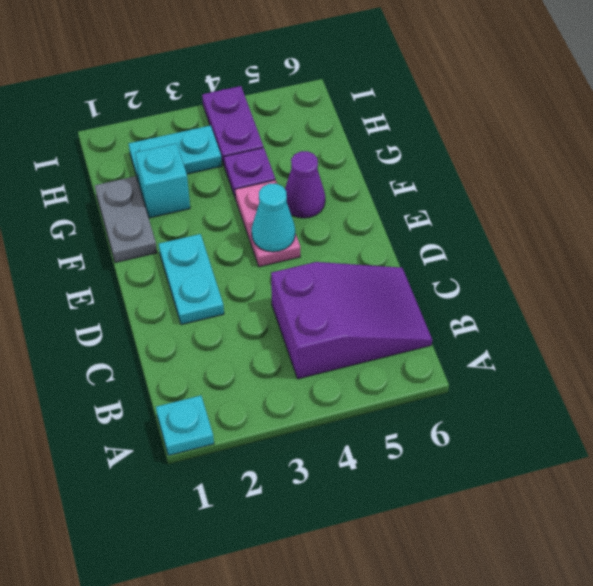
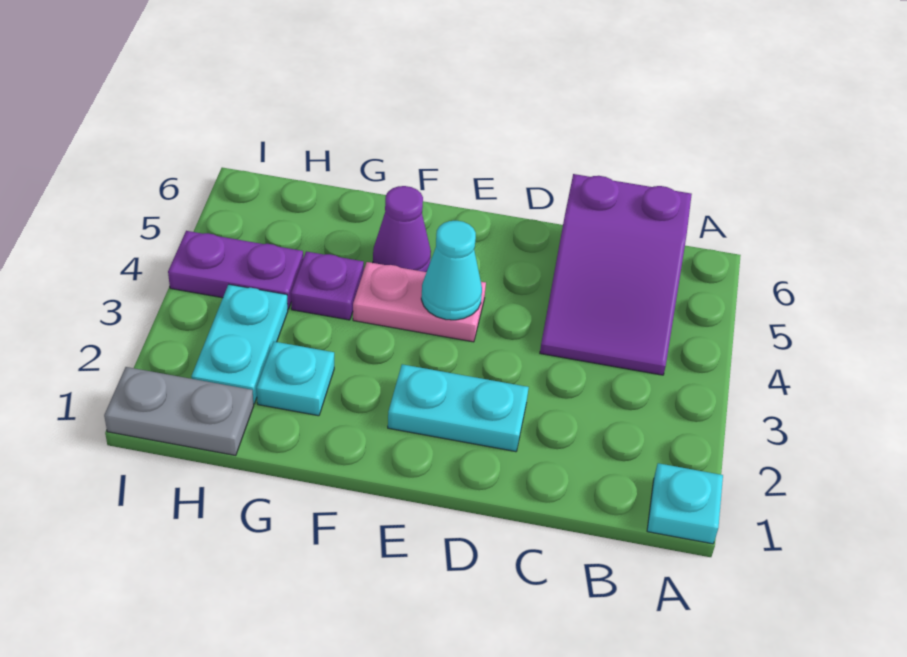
purple 2x3 slope [271,262,432,379] -> purple 2x3 slope turned to [540,174,692,375]
grey 1x2 plate [95,176,157,263] -> grey 1x2 plate moved to [104,367,254,456]
cyan 1x1 brick [135,143,190,218] -> cyan 1x1 plate [257,342,334,416]

